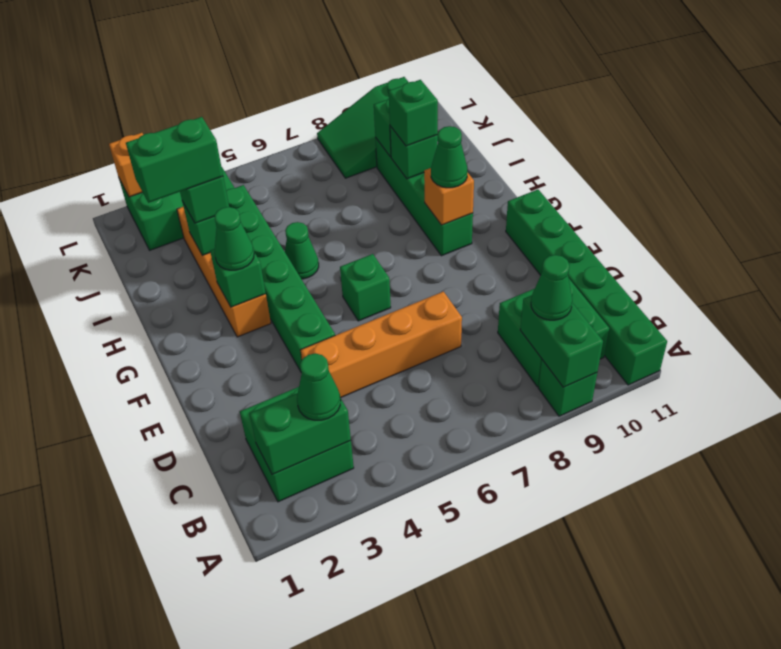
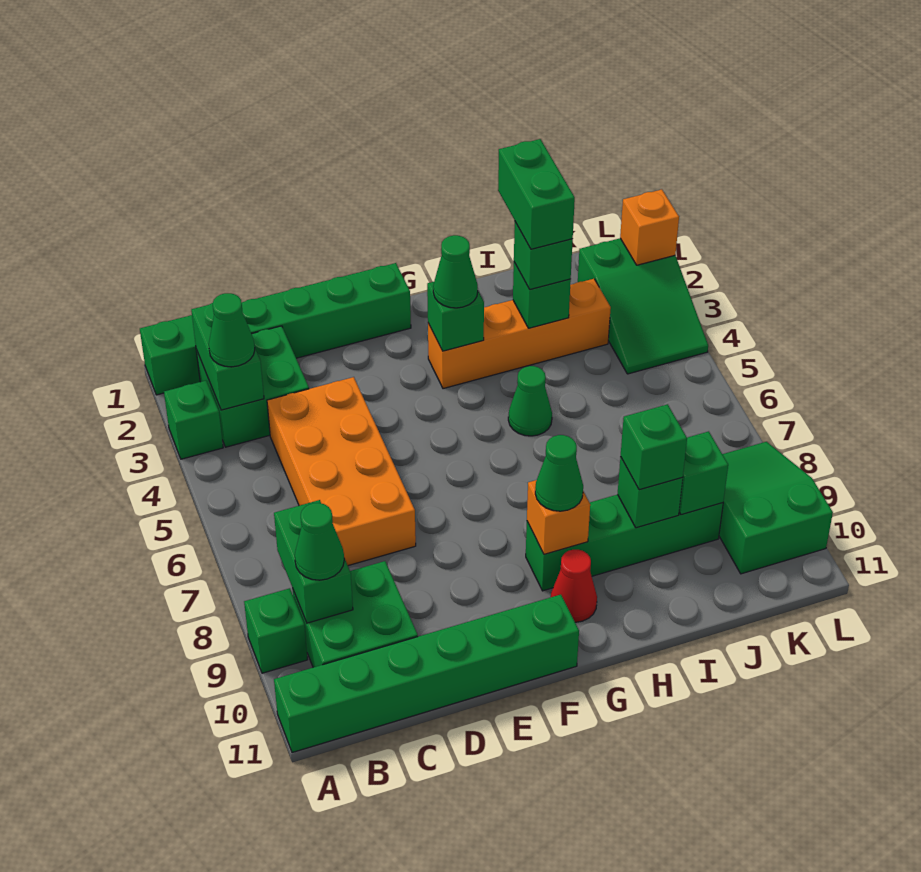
green 1x2 brick [520,295,603,387] -> green 1x2 brick turned to [274,500,353,623]
orange 1x4 brick [301,292,462,398] -> orange 2x4 brick [267,377,416,566]
green 1x6 brick [226,185,335,371] -> green 1x6 brick moved to [140,263,411,395]
green 1x1 brick [340,254,391,321] -> green 1x1 brick moved to [164,381,223,459]
none -> red 1x1 cone [551,550,597,622]

